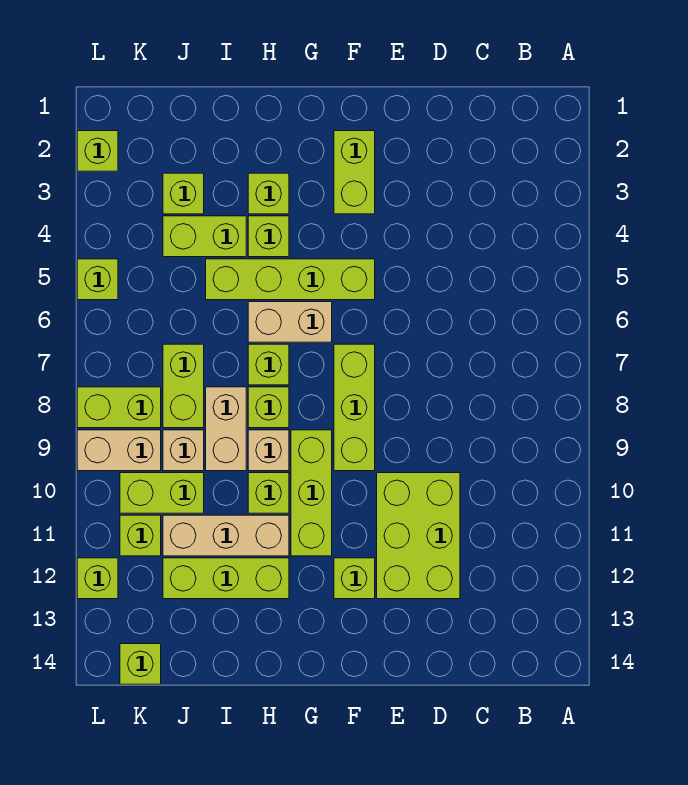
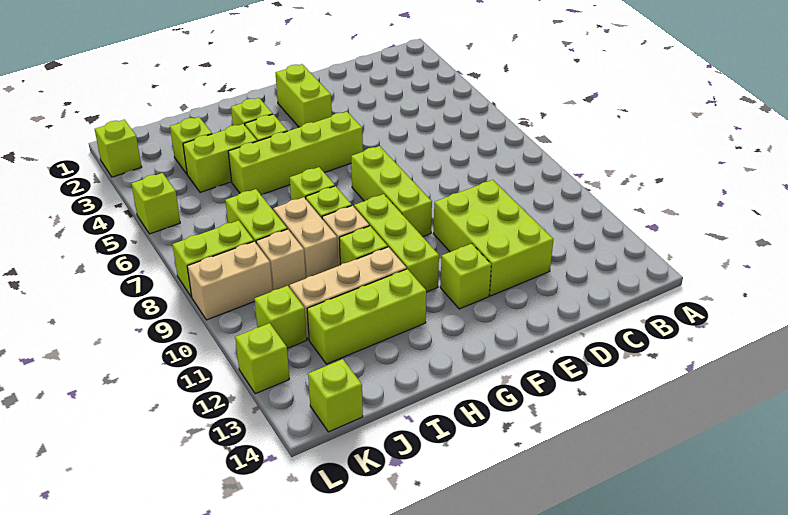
tan 1x2 brick [248,302,332,342] -> none
lime 1x2 brick [120,473,204,513] -> none

